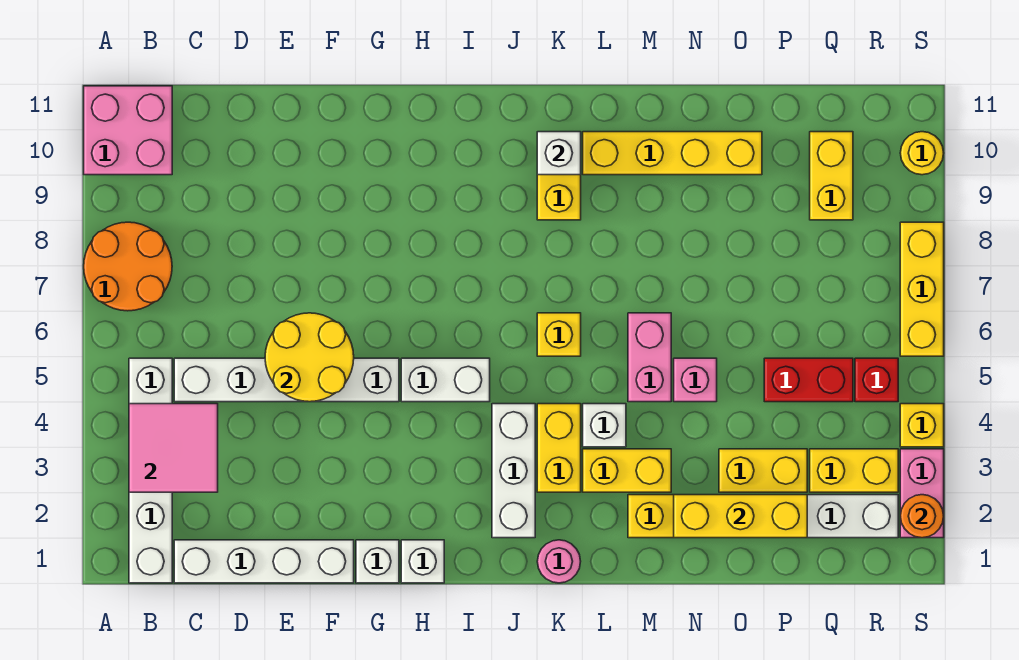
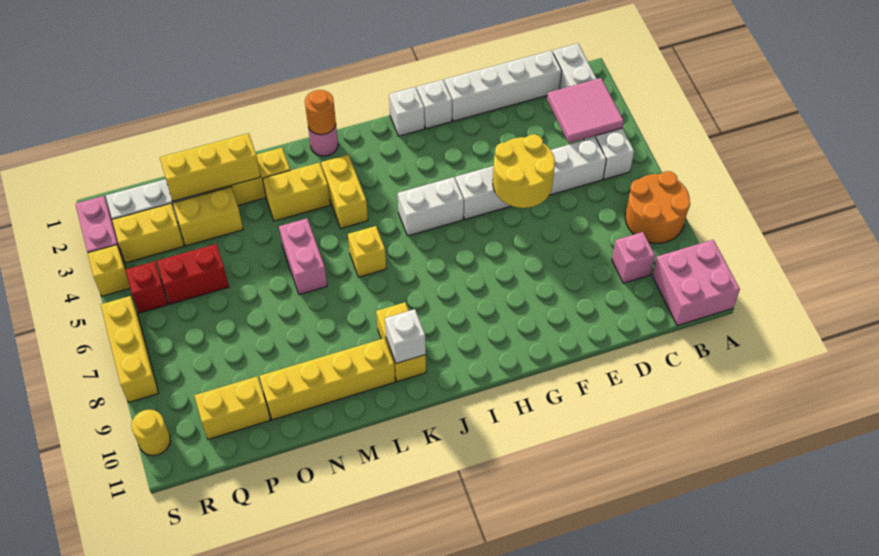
white 1x3 brick [492,404,535,538] -> none
white 1x1 brick [583,404,626,447] -> none
pink 1x1 brick [674,358,717,402] -> pink 1x1 brick moved to [612,232,655,283]
yellow 1x2 brick [810,132,853,220] -> yellow 1x2 brick turned to [194,376,270,439]
orange 1x1 round brick [900,495,944,538] -> orange 1x1 round brick moved to [305,90,336,135]

